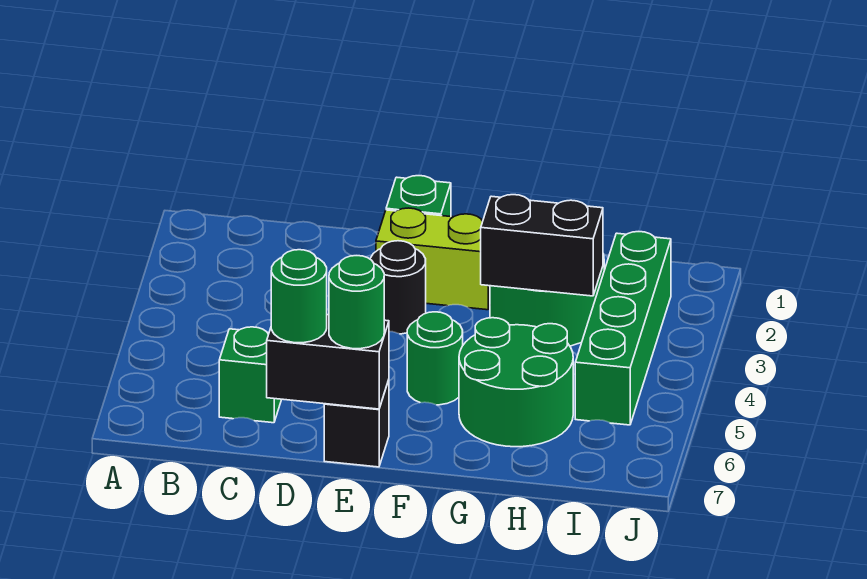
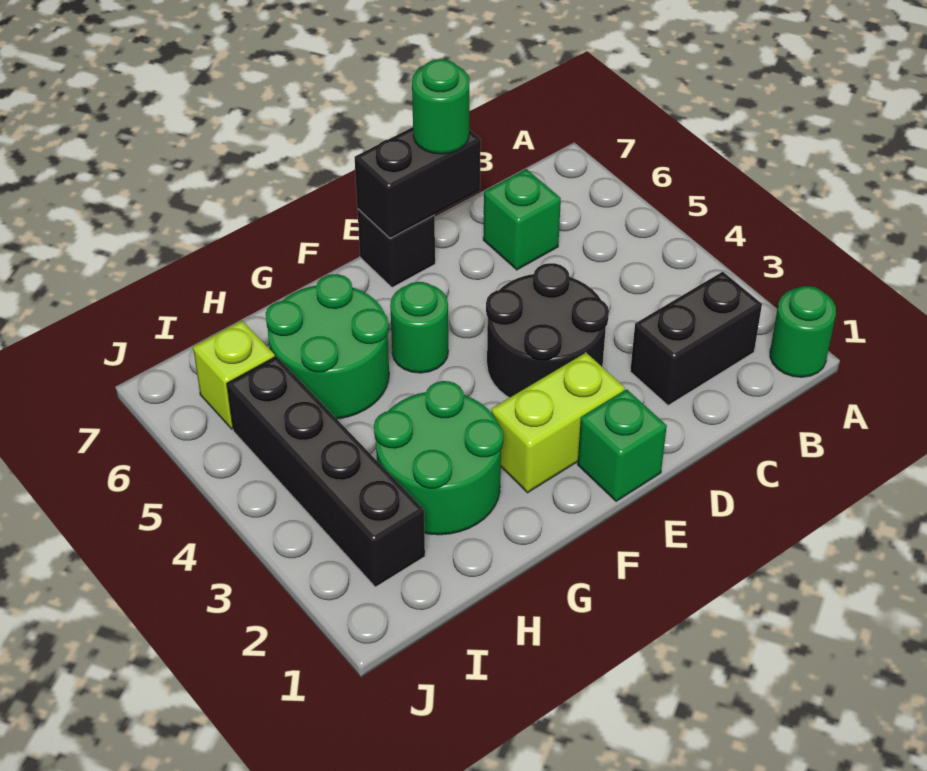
black 1x1 round brick [370,241,426,334] -> black 2x2 round brick [486,263,609,398]
green 1x1 round brick [329,256,384,349] -> green 1x1 round brick moved to [770,286,836,377]
black 1x2 brick [481,195,603,296] -> black 1x2 brick moved to [630,272,762,405]
green 1x4 brick [575,232,671,425] -> black 1x4 brick [227,356,425,587]
none -> lime 1x1 brick [193,321,275,429]

